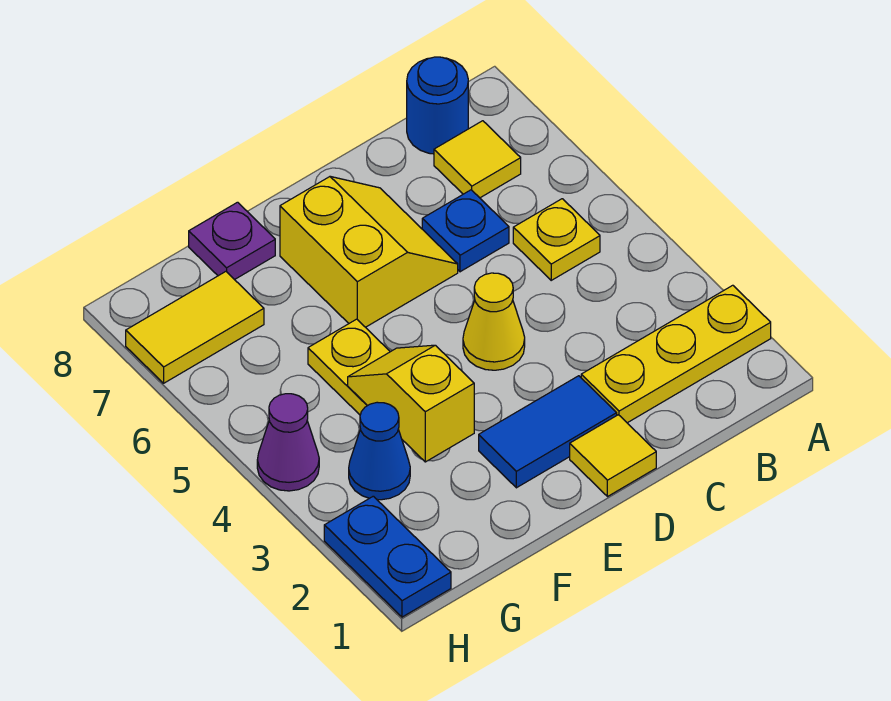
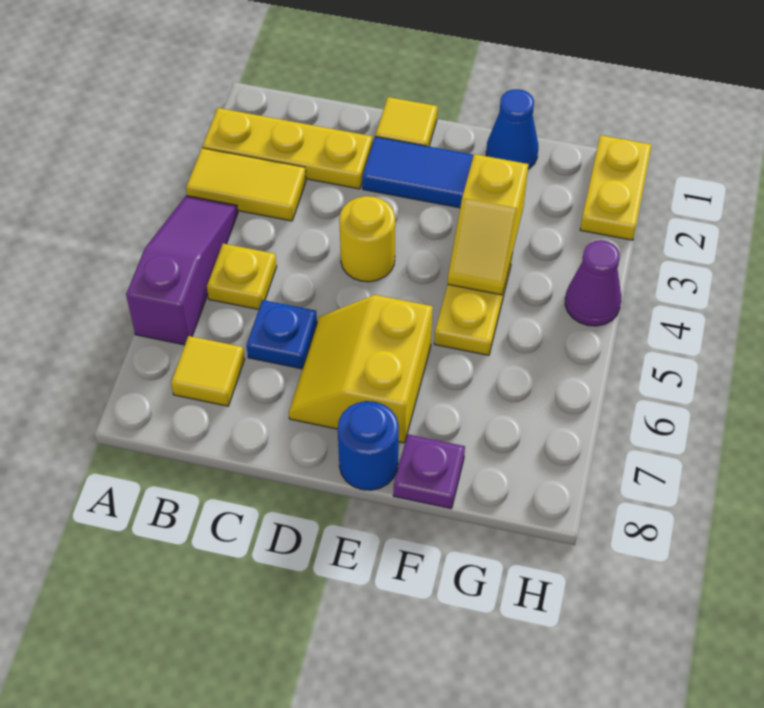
none -> purple 1x3 slope [126,196,238,345]
blue 1x1 round brick [407,57,468,154] -> blue 1x1 round brick moved to [338,401,399,490]
yellow 1x1 cone [463,273,525,370] -> yellow 1x1 round brick [339,196,395,282]
blue 1x1 cone [349,402,410,500] -> blue 1x1 cone moved to [486,89,538,169]
yellow 1x2 tile [126,272,264,383] -> yellow 1x2 tile moved to [186,148,306,221]
blue 1x2 plate [324,496,451,617] -> yellow 1x2 plate [580,135,652,240]

